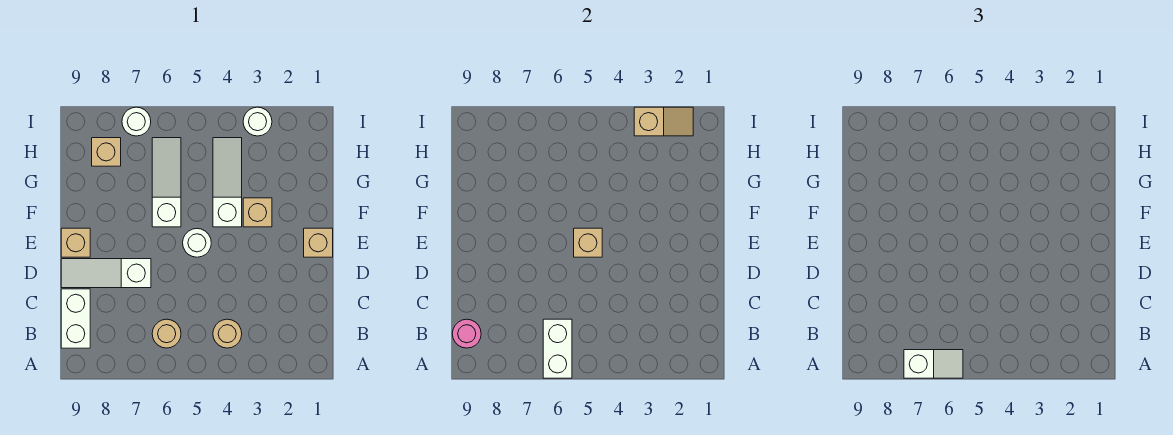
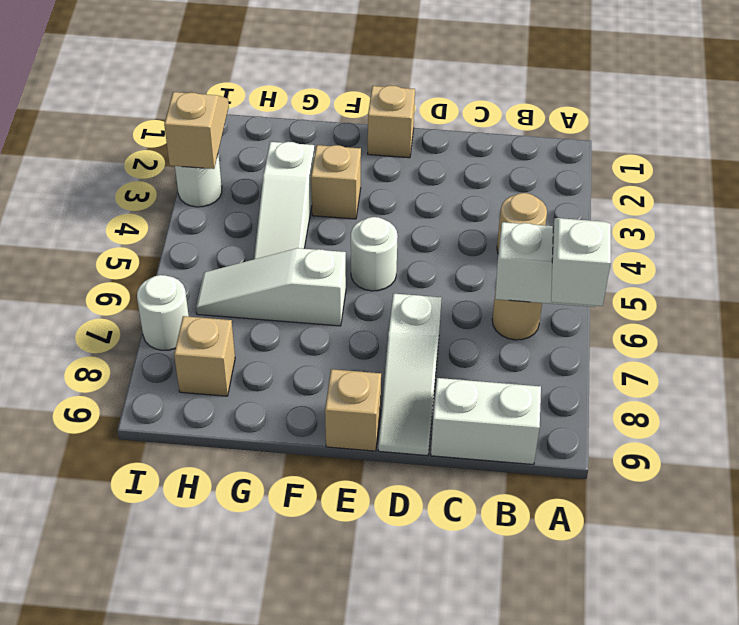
pink 1x1 round brick [452,319,481,348] -> none
tan 1x1 brick [574,228,602,257] -> none
white 1x3 slope [213,138,242,227] -> white 1x3 slope turned to [254,142,315,259]

